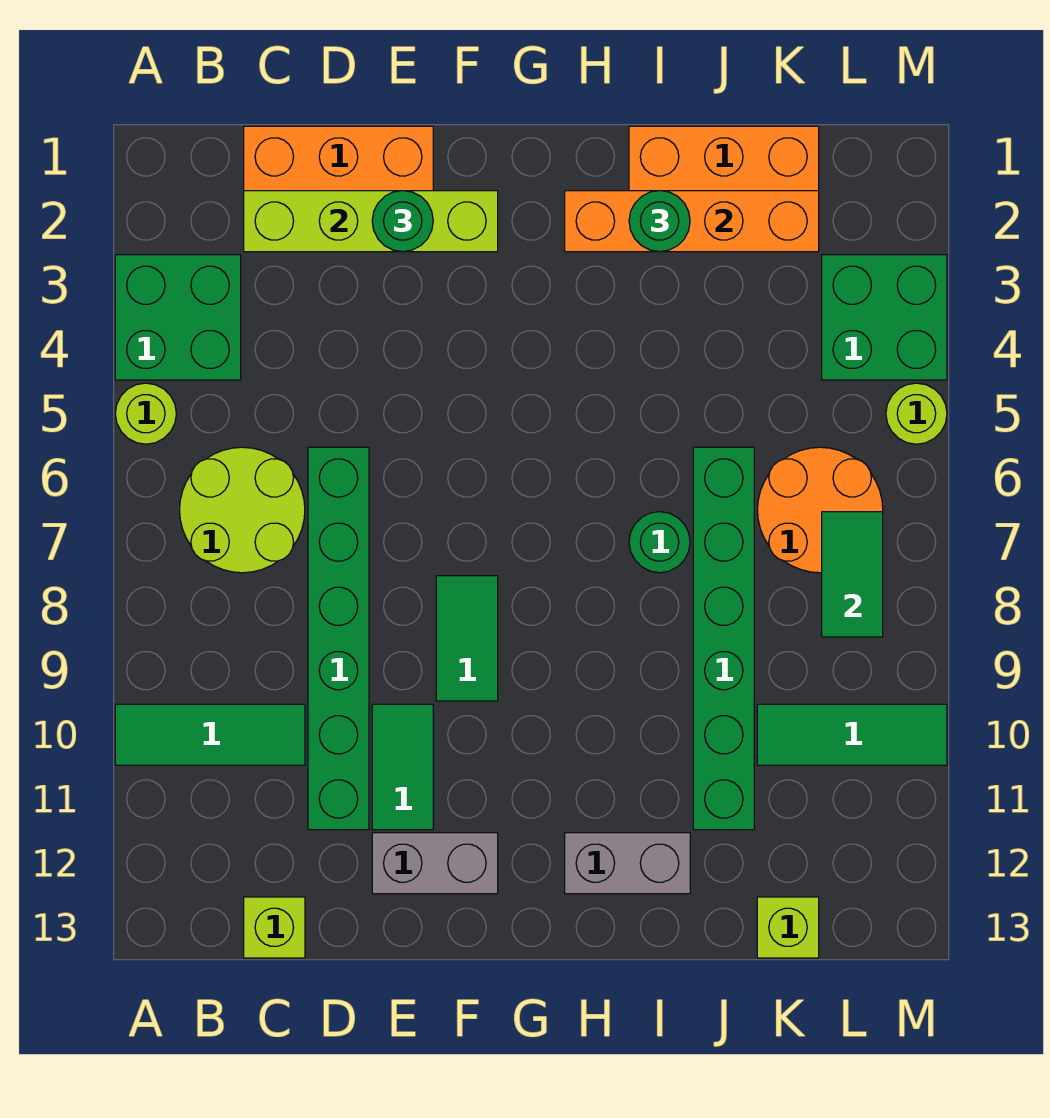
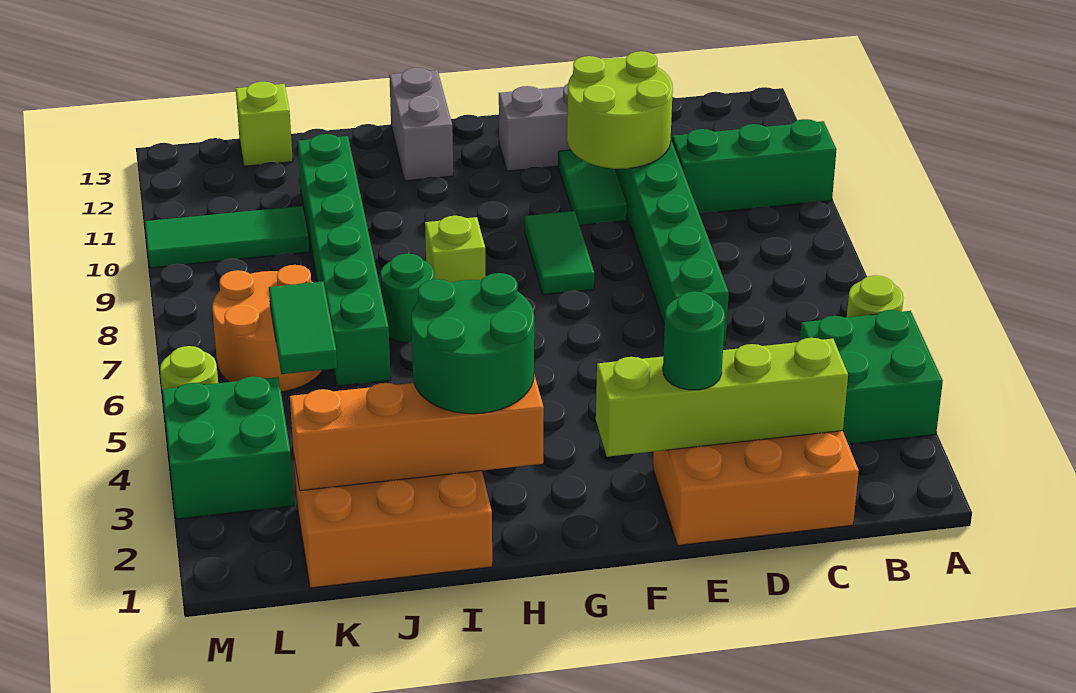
green 1x3 tile [115,704,305,765] -> green 1x3 brick [672,119,837,214]
lime 2x2 round brick [180,447,305,573] -> lime 2x2 round brick moved to [567,51,673,169]
lime 1x1 brick [244,897,305,958] -> lime 1x1 brick moved to [425,216,486,283]
grey 1x2 brick [565,833,690,894] -> grey 1x2 brick turned to [389,68,453,181]
green 1x1 round brick [629,191,690,252] -> green 2x2 round brick [411,273,534,414]
green 1x2 tile [822,512,883,637] -> green 1x2 tile moved to [269,282,337,374]

